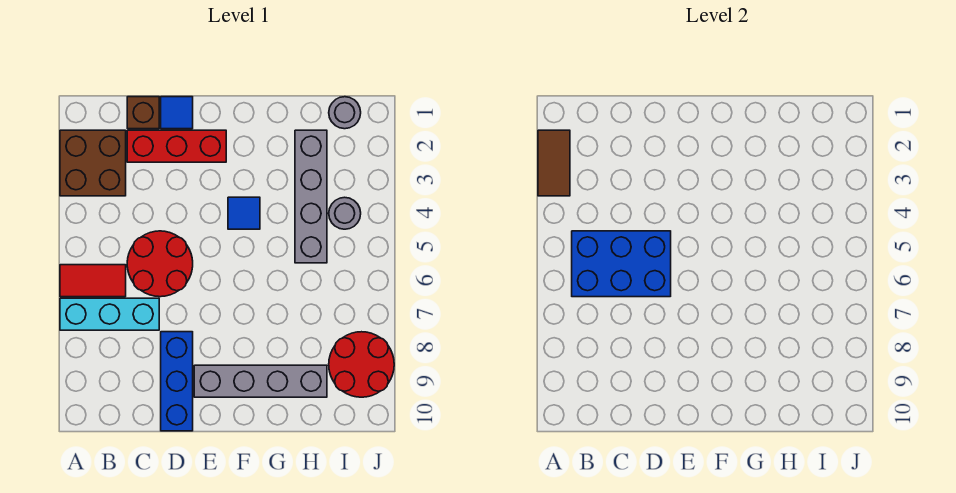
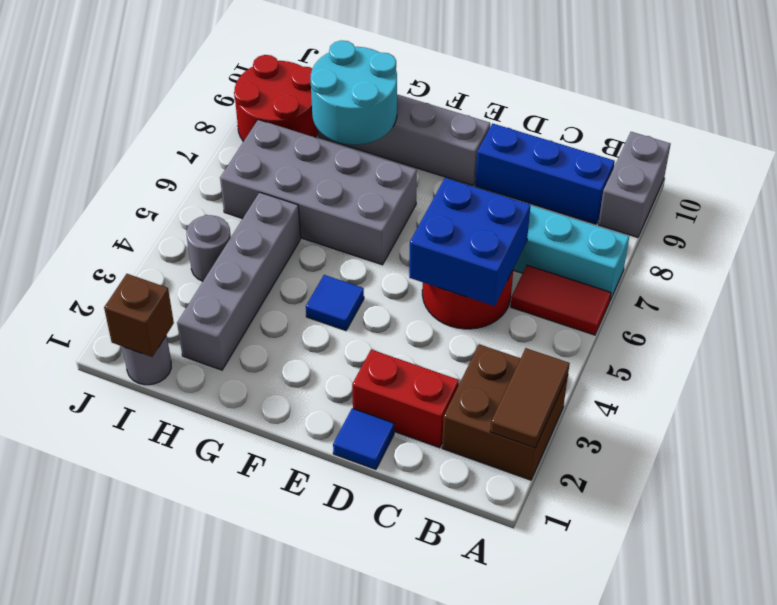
none -> grey 1x2 brick [598,132,670,237]
blue 2x3 brick [572,231,671,297] -> blue 2x2 brick [409,178,531,306]
brown 1x1 brick [127,97,159,129] -> brown 1x1 brick moved to [104,274,174,357]
red 1x3 brick [127,130,226,162] -> red 1x2 brick [352,350,459,448]
blue 1x3 brick [161,332,193,431] -> blue 1x3 brick turned to [475,124,615,224]
none -> grey 2x4 brick [220,120,417,265]
none -> cyan 2x2 round brick [311,40,397,145]

